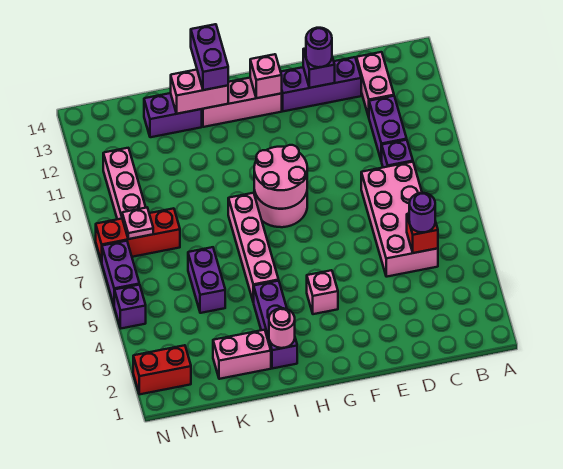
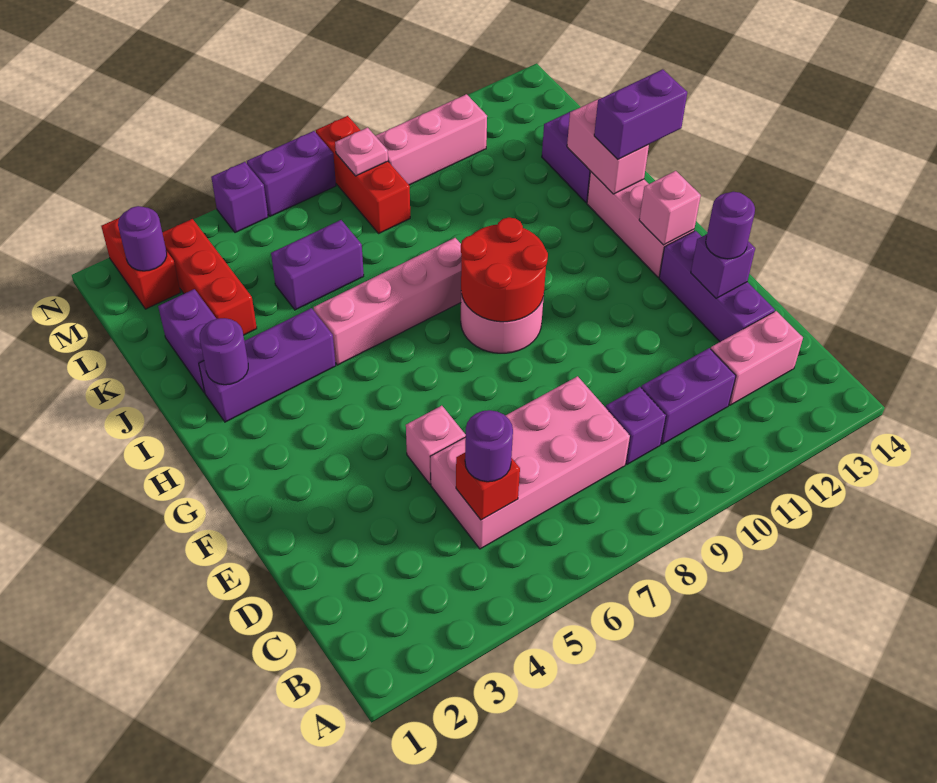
pink 1x1 brick [307,270,338,314] -> pink 1x1 brick moved to [406,406,466,484]
pink 2x2 round brick [254,145,307,209] -> red 2x2 round brick [461,218,548,322]
pink 1x1 round brick [269,308,295,348] -> purple 1x1 round brick [200,318,248,385]
pink 1x2 brick [213,330,271,379] -> purple 1x2 brick [158,289,216,393]
none -> red 1x3 brick [162,219,257,335]
none -> purple 1x1 round brick [118,206,167,271]

